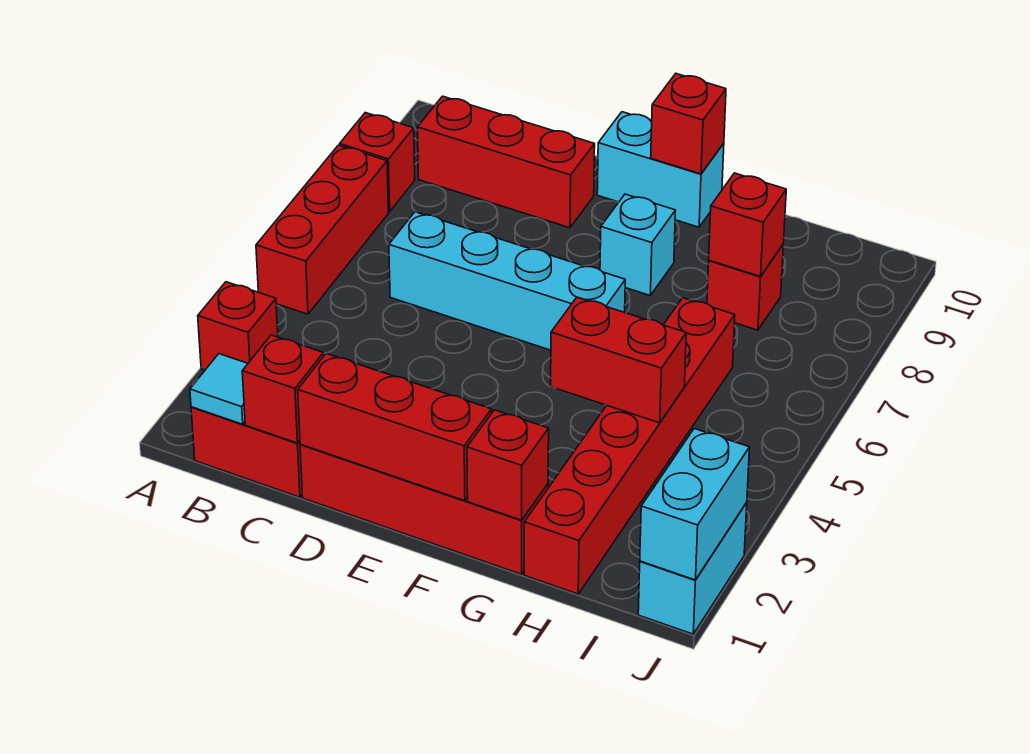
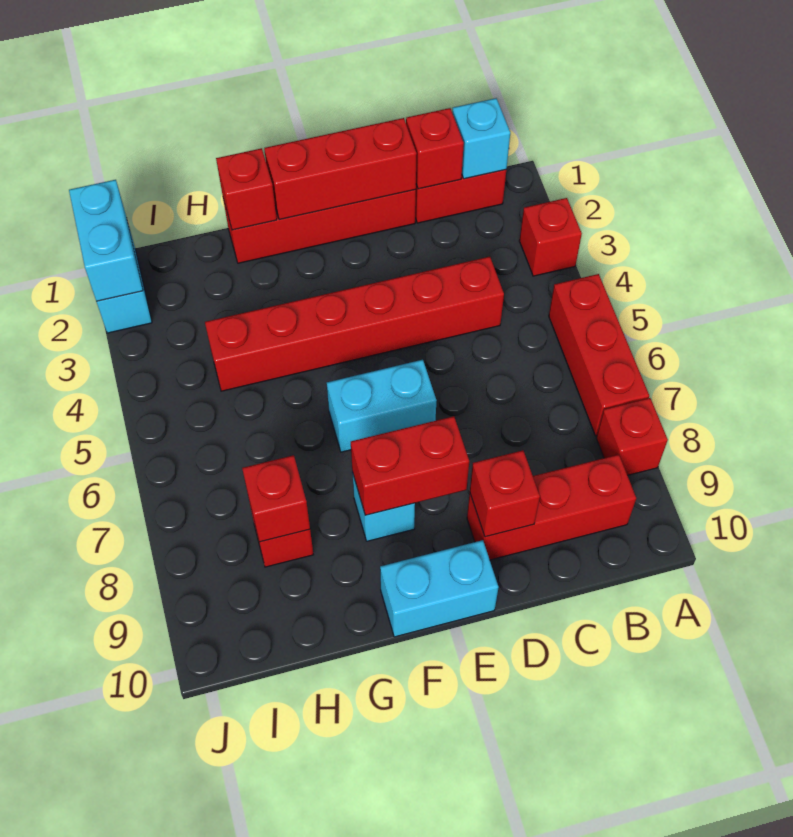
cyan 1x1 tile [190,354,248,424] -> cyan 1x1 brick [452,98,510,179]
cyan 1x4 brick [389,212,625,350] -> cyan 1x2 brick [327,360,437,452]
red 1x1 brick [651,74,726,174] -> red 1x1 brick moved to [470,450,540,537]
red 1x2 brick [551,297,686,423] -> red 1x2 brick moved to [351,416,469,515]
red 1x6 brick [524,298,735,594] -> red 1x6 brick turned to [205,257,504,391]

